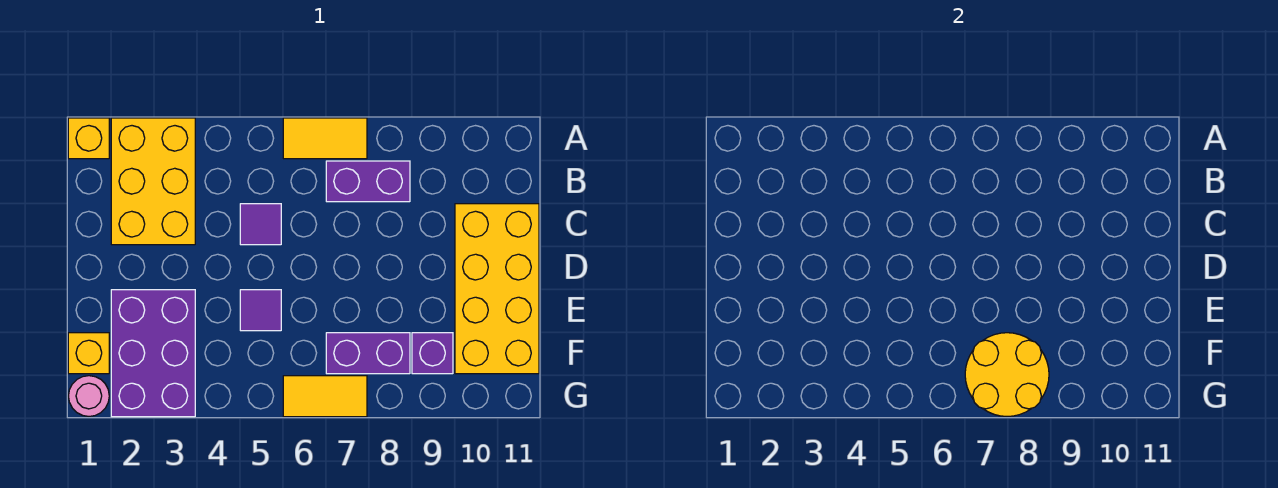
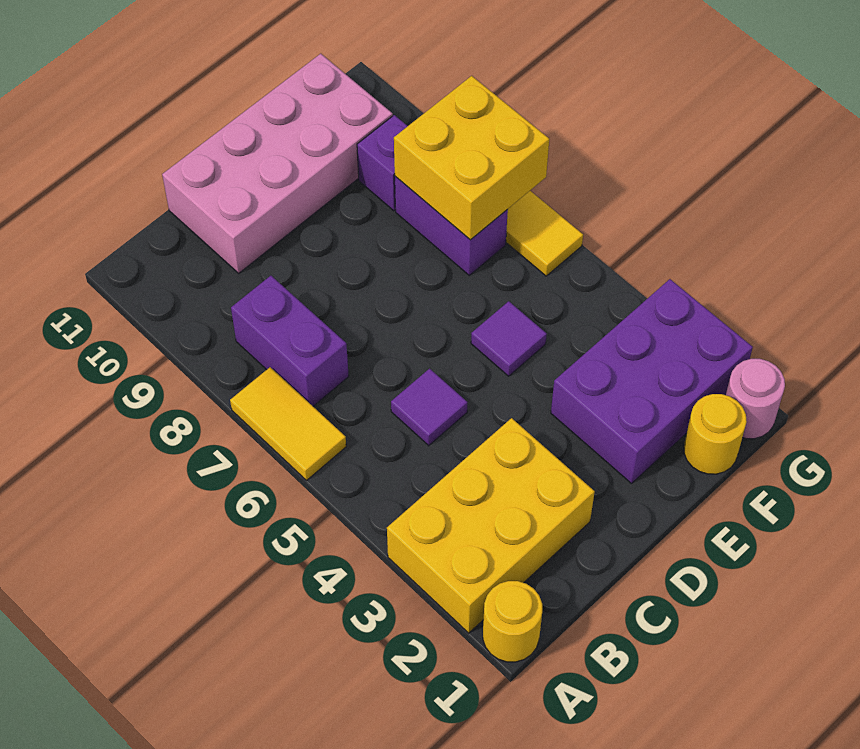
yellow 1x1 brick [68,118,109,159] -> yellow 1x1 round brick [483,581,542,662]
yellow 2x4 brick [455,204,539,374] -> pink 2x4 brick [162,54,393,273]
yellow 1x1 brick [68,333,109,374] -> yellow 1x1 round brick [684,394,747,474]
yellow 2x2 round brick [965,333,1049,416] -> yellow 2x2 brick [394,76,549,240]

